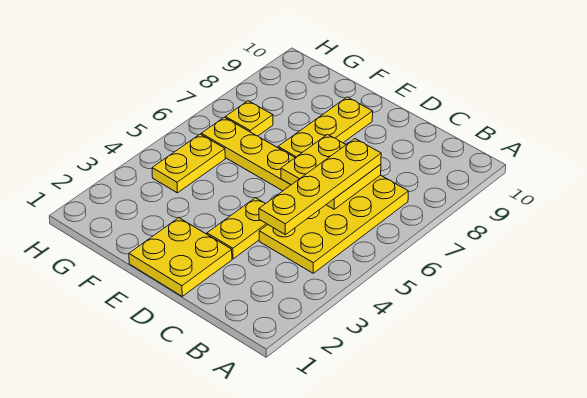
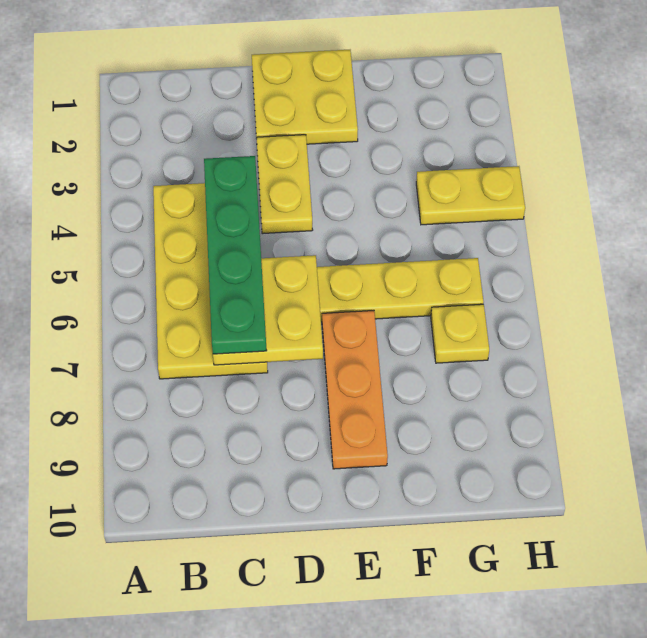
yellow 1x4 plate [259,139,381,235] -> green 1x4 plate [204,156,267,354]
yellow 1x3 plate [278,97,373,158] -> orange 1x3 plate [322,311,388,469]
yellow 1x2 plate [152,134,225,193] -> yellow 1x2 plate turned to [416,166,525,225]

